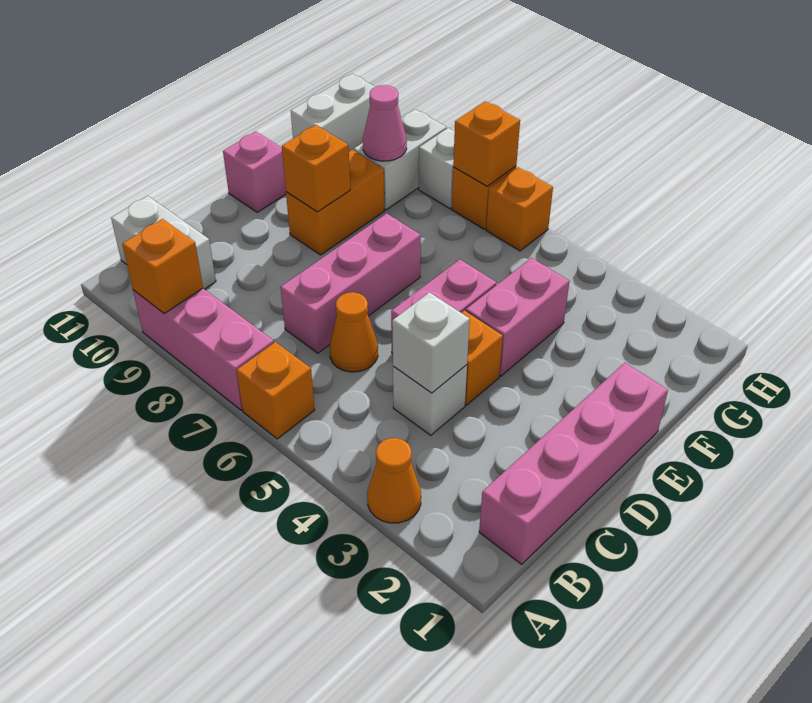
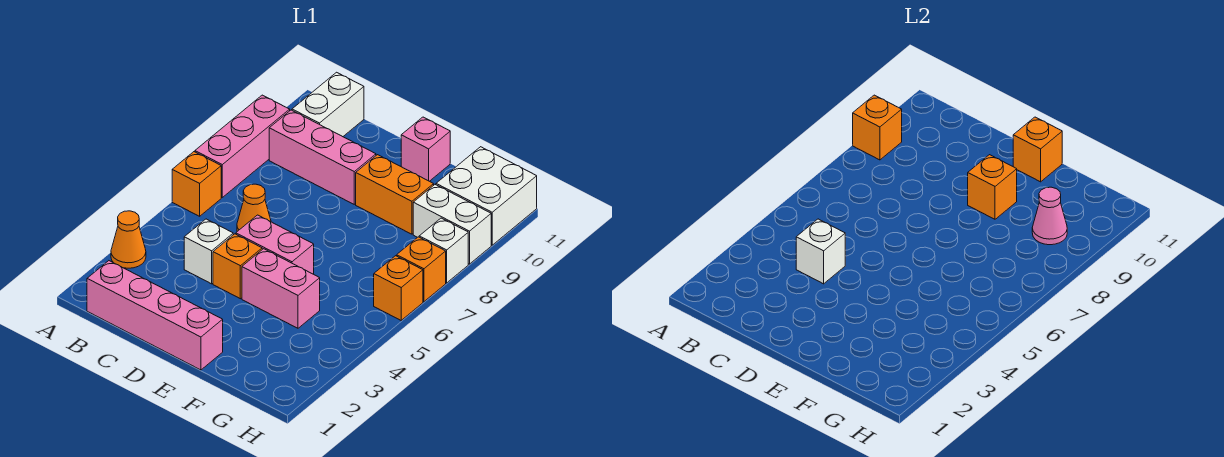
pink 1x3 brick [280,213,421,353] -> pink 1x3 brick moved to [269,110,376,204]
white 1x2 brick [291,74,375,151] -> white 2x2 brick [436,147,537,245]
orange 1x1 brick [453,101,520,186] -> orange 1x1 brick moved to [1013,117,1062,182]

